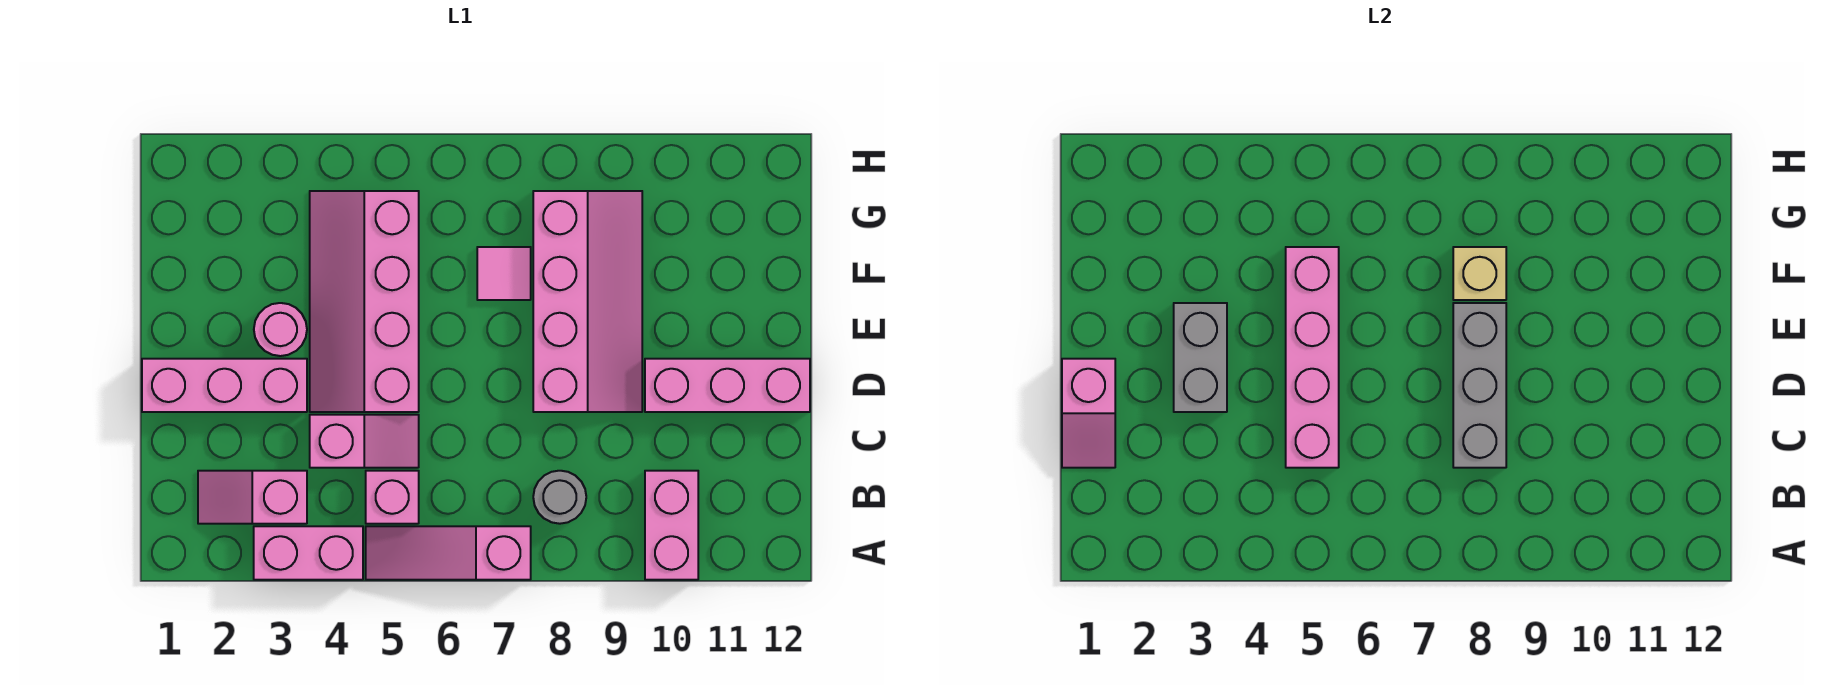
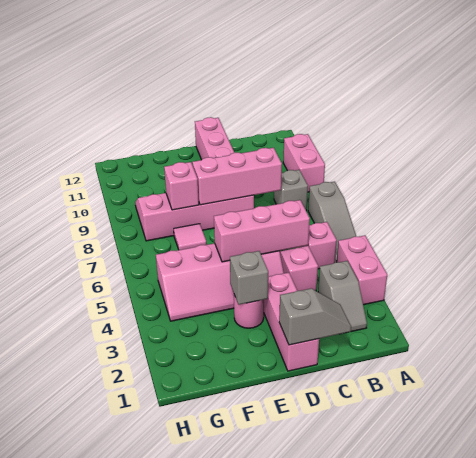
pink 1x3 slope [366,526,531,580] -> grey 1x3 slope [308,182,356,263]
pink 1x2 brick [645,471,698,580] -> pink 1x2 brick turned to [283,134,325,192]
pink 1x2 slope [198,471,307,524] -> grey 1x2 slope [318,261,367,332]
grey 1x1 round brick [533,471,586,524] -> grey 1x1 brick [274,170,308,211]
pink 1x2 slope [1062,359,1115,468] -> grey 1x2 slope [279,288,351,345]
pink 1x4 brick [1286,247,1339,468] -> pink 1x3 brick [214,200,310,262]
grey 1x3 brick [1453,303,1506,468] -> pink 1x3 brick [192,148,282,205]
grey 1x2 brick [1174,303,1227,412] -> grey 1x1 brick [230,251,268,305]
tan 1x1 brick [1453,247,1506,300] -> pink 1x1 brick [164,162,199,210]

